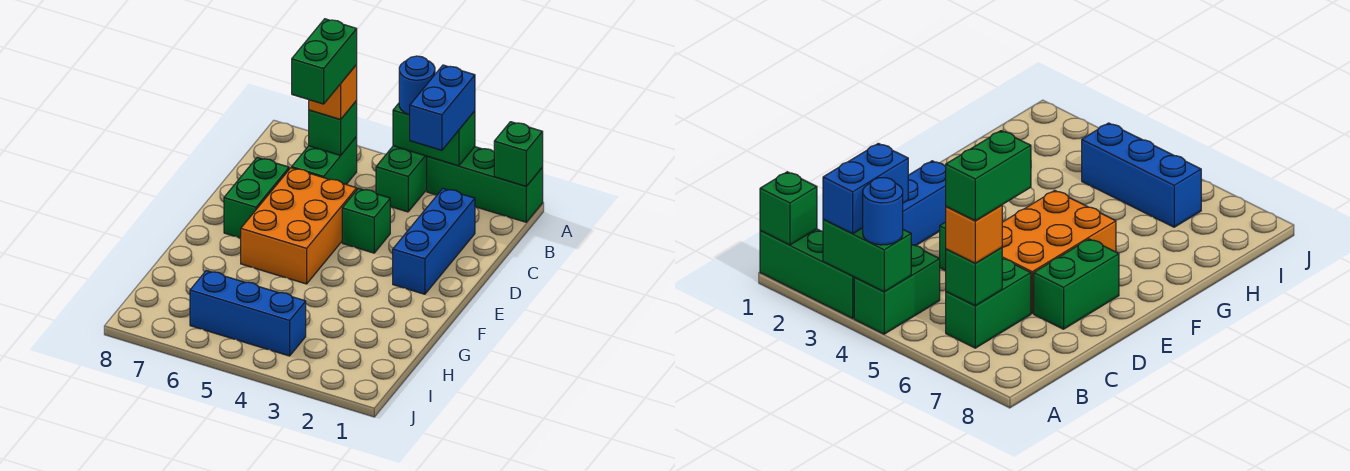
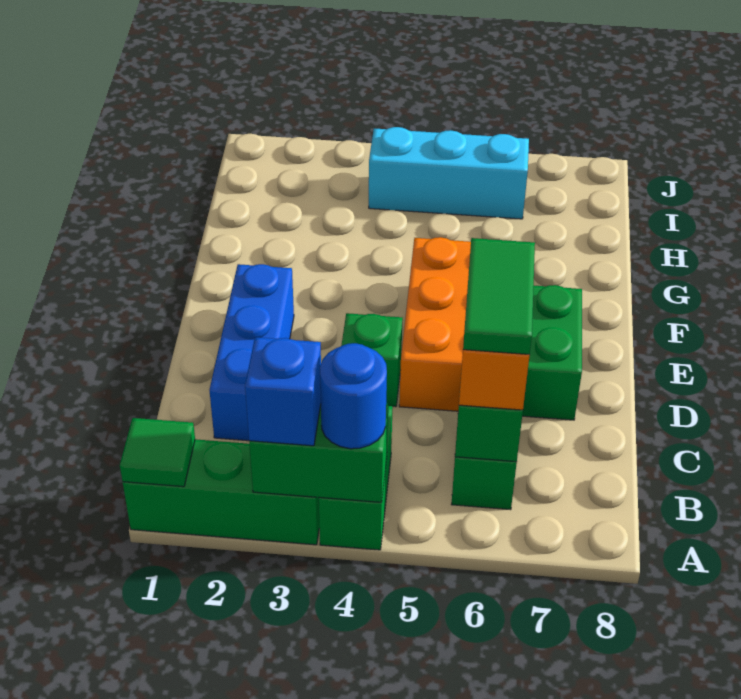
green 1x1 brick [494,122,543,186] -> green 1x1 tile [120,418,195,487]
blue 1x2 brick [410,65,475,150] -> blue 1x1 brick [245,337,321,446]
green 1x2 brick [292,19,357,104] -> green 1x2 tile [463,238,535,355]
blue 1x3 brick [190,271,306,356] -> cyan 1x3 brick [369,127,529,219]

